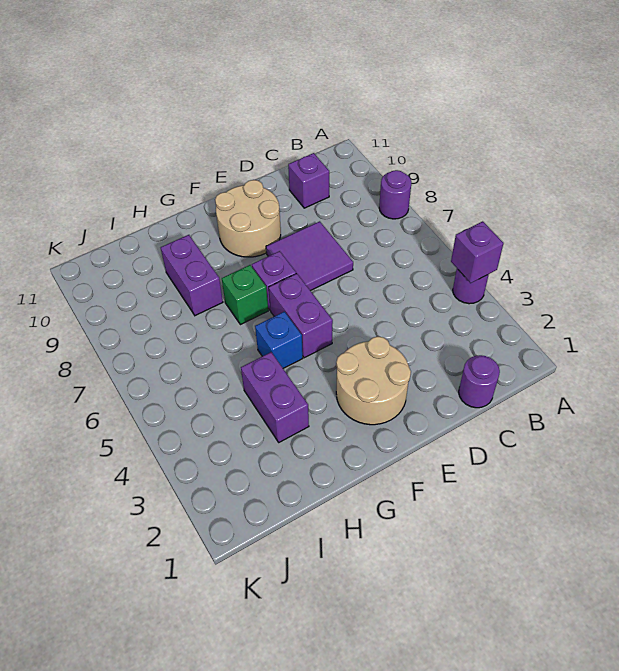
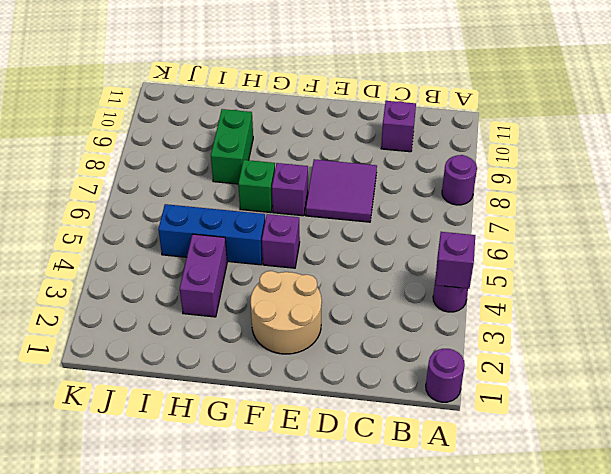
purple 1x1 round brick [459,355,500,408] -> purple 1x1 round brick moved to [426,349,465,402]
tan 2x2 round brick [215,180,281,257] -> none
purple 1x2 brick [269,273,333,358] -> purple 1x1 brick [262,214,300,268]
blue 1x1 brick [255,312,303,368] -> blue 1x3 brick [158,204,265,265]
purple 1x2 brick [161,235,223,316] -> green 1x2 brick [211,109,253,184]

